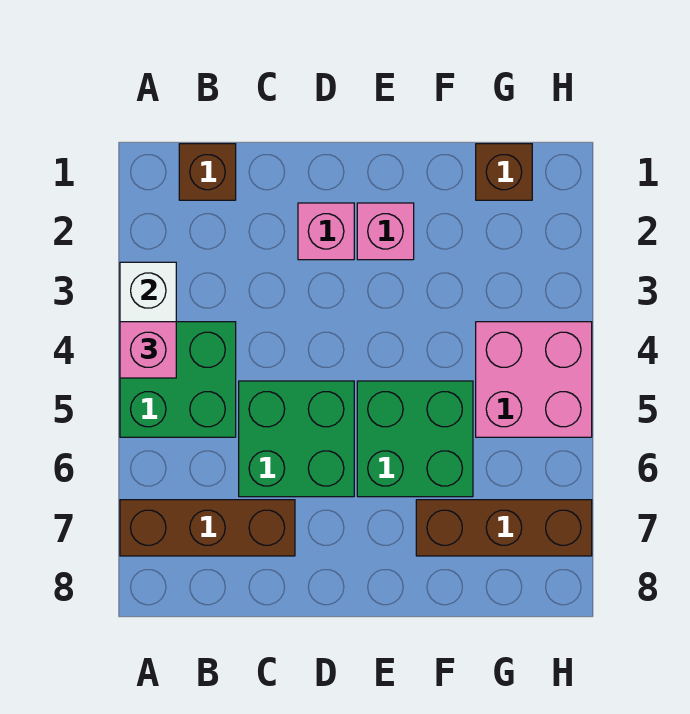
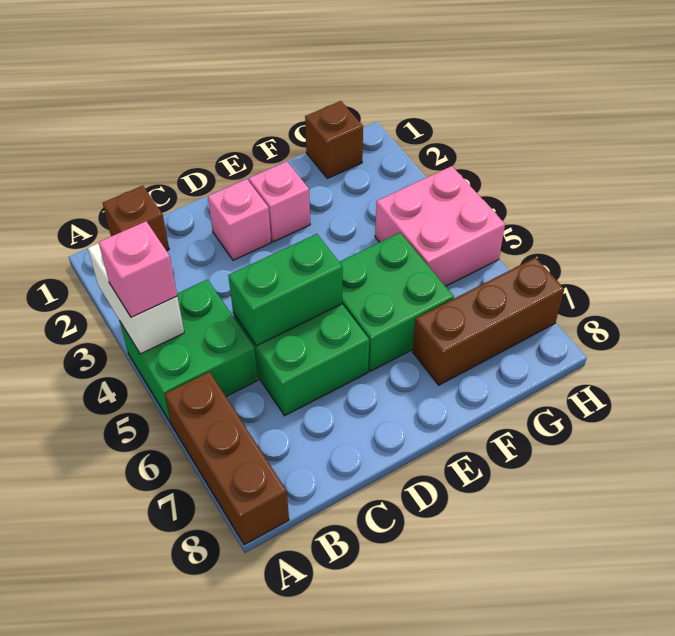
brown 1x3 brick [120,500,295,556] -> brown 1x3 brick turned to [165,372,289,545]
none -> green 1x2 brick [228,234,343,346]

